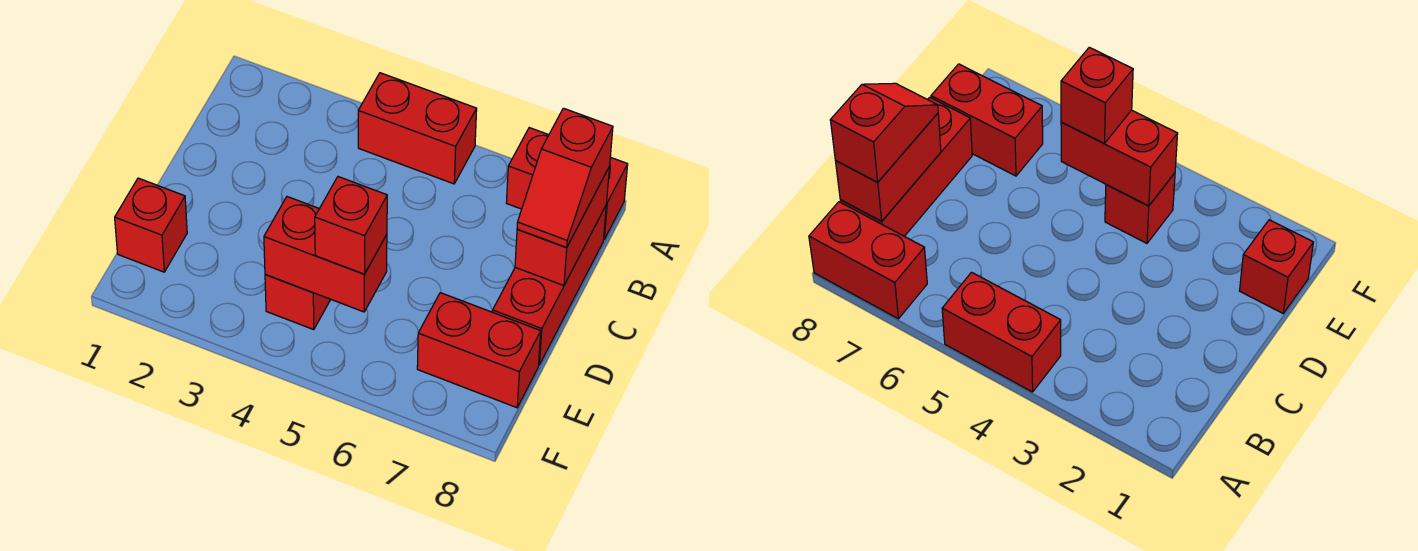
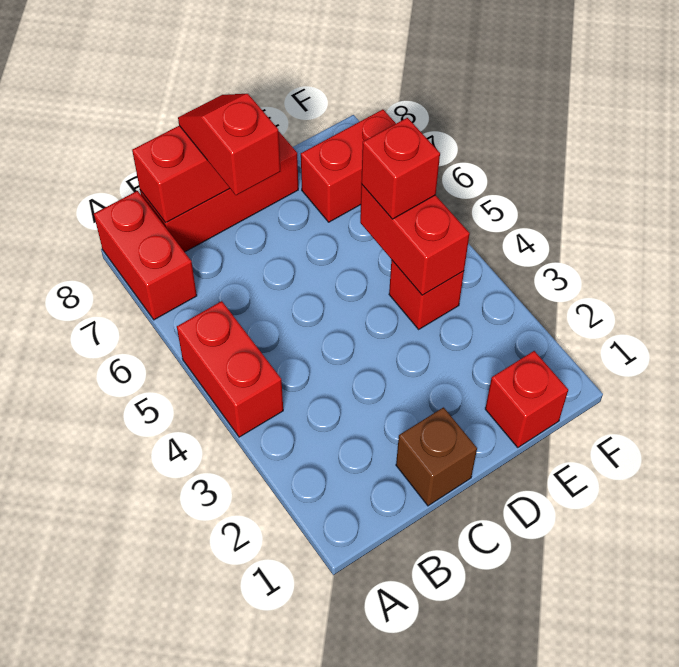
red 1x2 slope [517,108,613,248] -> red 1x2 slope turned to [178,94,280,195]
none -> brown 1x1 brick [396,407,477,506]
red 1x2 brick [417,293,541,408] -> red 1x2 brick turned to [301,109,396,222]

